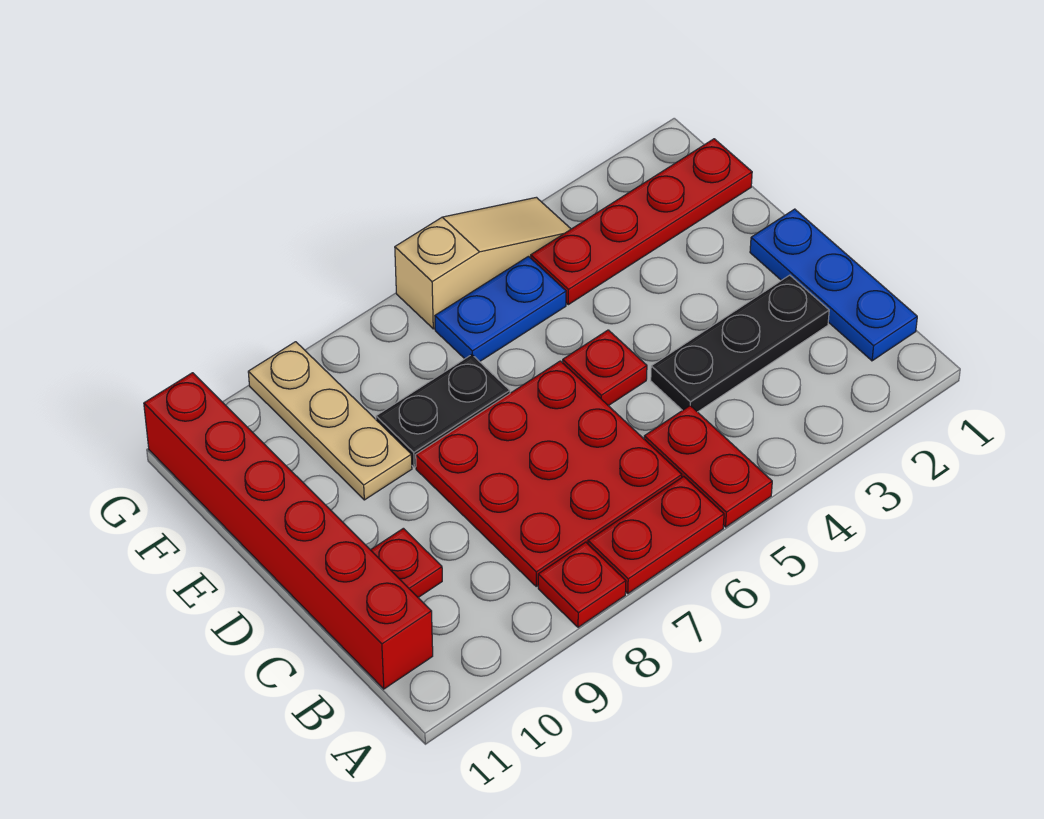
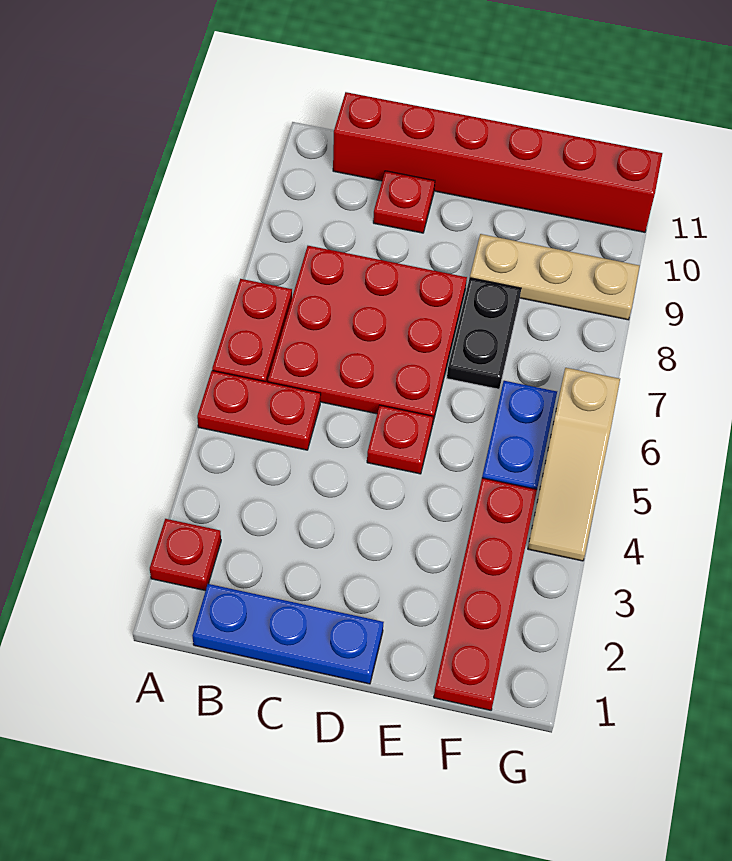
red 1x1 plate [538,542,626,627] -> red 1x1 plate moved to [150,519,221,591]
black 1x3 plate [651,275,829,412] -> none

